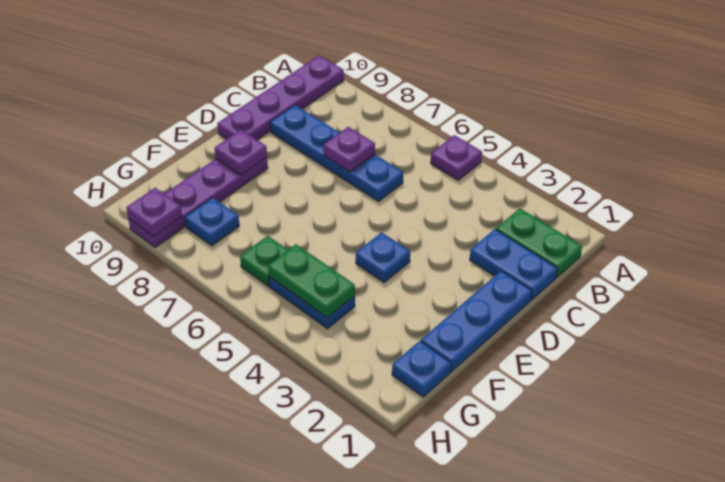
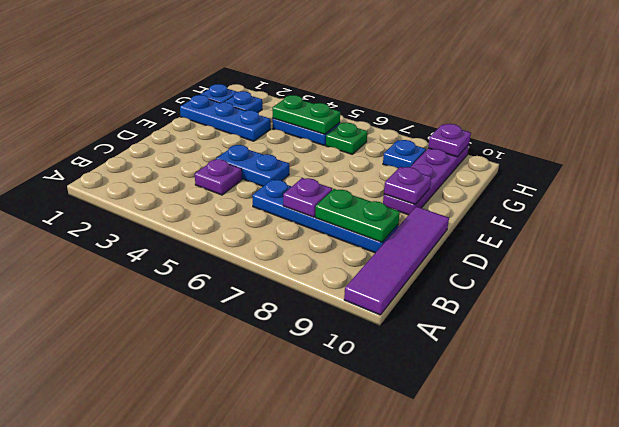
purple 1x1 plate [431,135,482,180] -> purple 1x1 plate moved to [195,159,242,195]
purple 1x4 plate [217,55,344,140] -> purple 1x4 tile [344,206,449,315]
green 1x2 plate [496,208,582,277] -> green 1x2 plate moved to [315,189,400,242]
blue 1x2 plate [470,229,558,300] -> blue 1x2 plate moved to [216,145,289,186]
blue 1x3 plate [421,271,532,372] -> blue 1x3 plate turned to [180,95,271,141]
blue 1x1 plate [356,232,410,282] -> blue 1x1 plate moved to [223,91,262,112]

